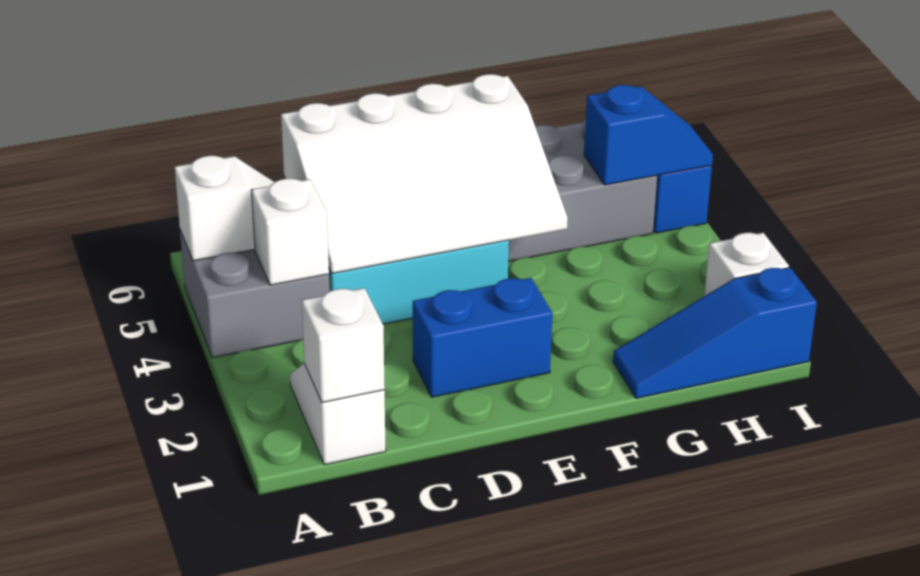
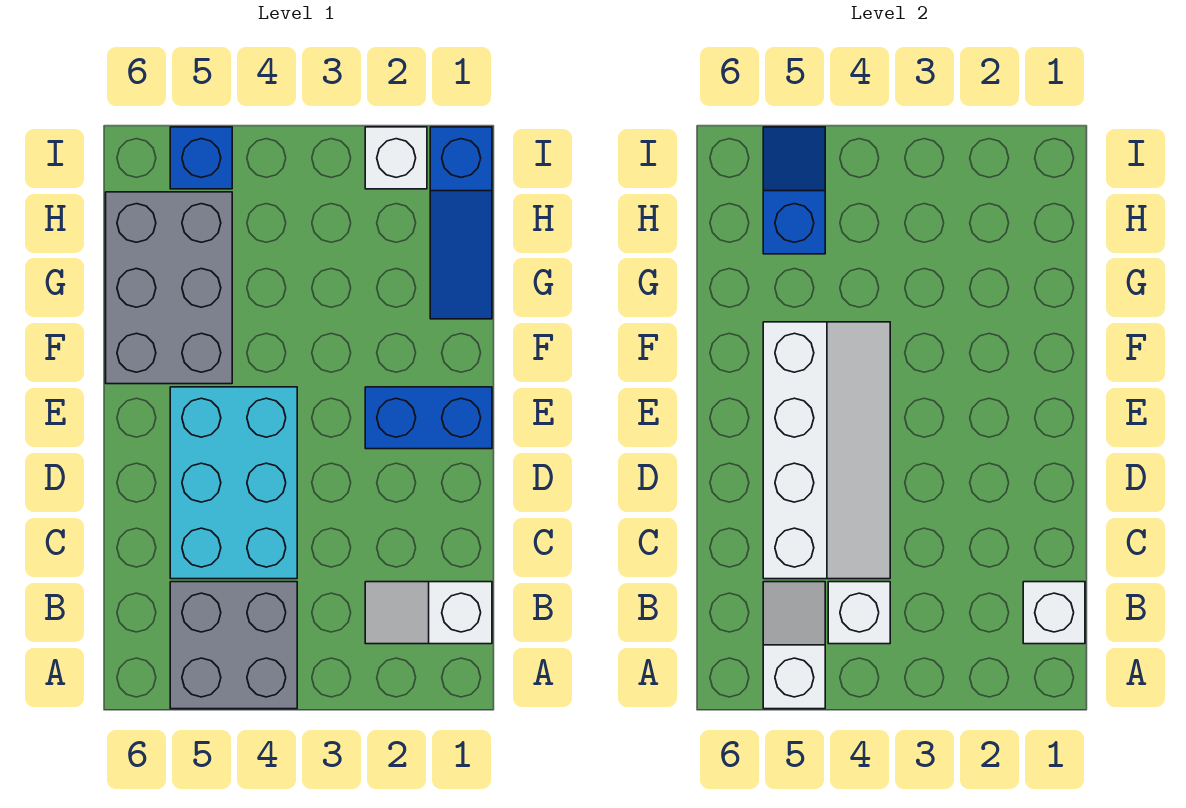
white 3x4 slope [281,74,568,273] -> white 2x4 slope [763,322,890,579]
blue 1x2 brick [413,278,552,397] -> blue 1x2 brick turned to [365,387,492,449]

